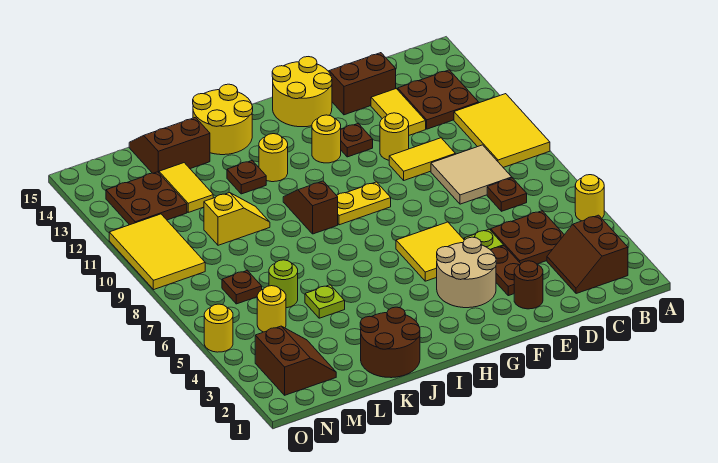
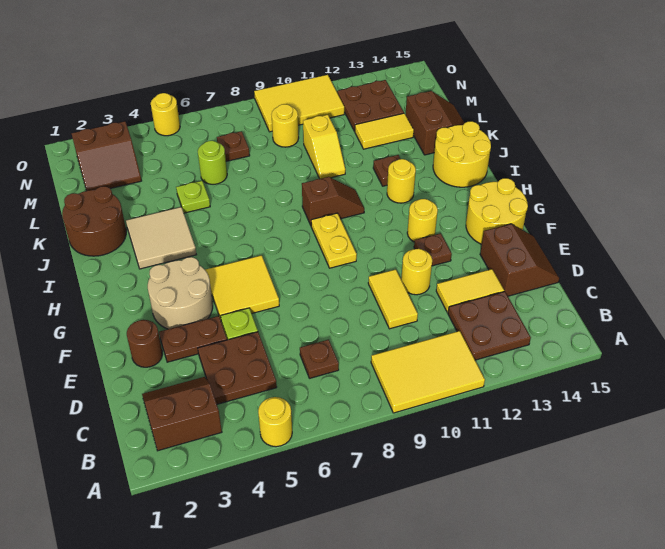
tan 2x2 tile [431,145,512,204] -> tan 2x2 tile moved to [126,207,196,269]
yellow 1x1 round brick [257,286,286,332] -> yellow 1x1 round brick moved to [271,104,299,147]

